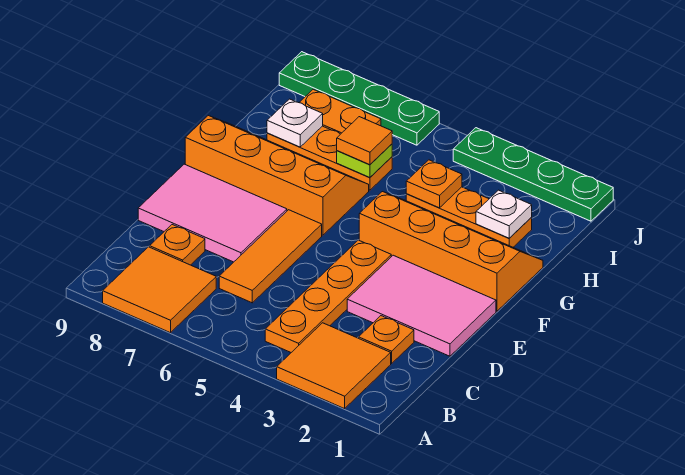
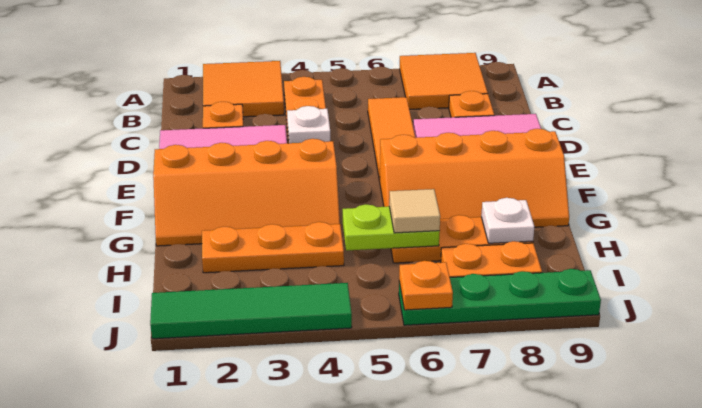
white 1x1 plate [476,190,532,238] -> white 1x1 plate moved to [287,106,330,143]
orange 1x1 plate [406,160,462,208] -> orange 1x1 plate moved to [399,261,453,310]
lime 1x1 plate [337,144,392,177] -> lime 1x2 plate [343,204,440,251]
orange 1x1 tile [337,117,392,165] -> tan 1x1 tile [389,189,440,233]
green 1x4 plate [453,128,613,221] -> green 1x4 tile [150,283,352,339]

